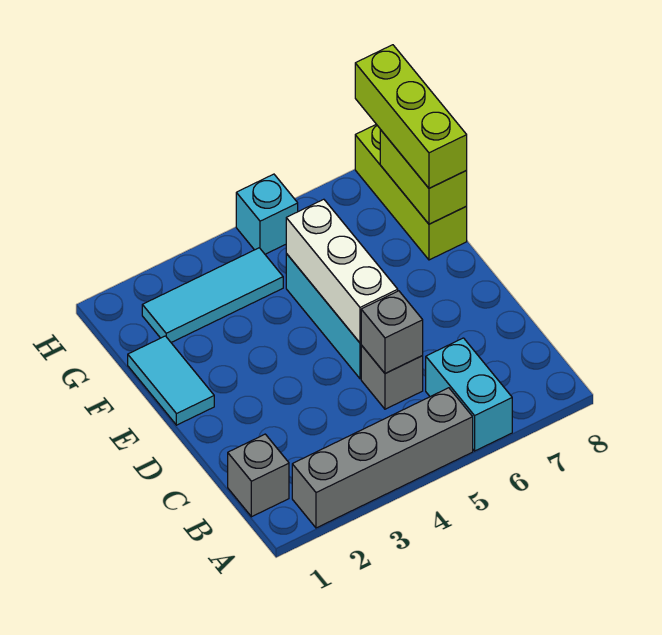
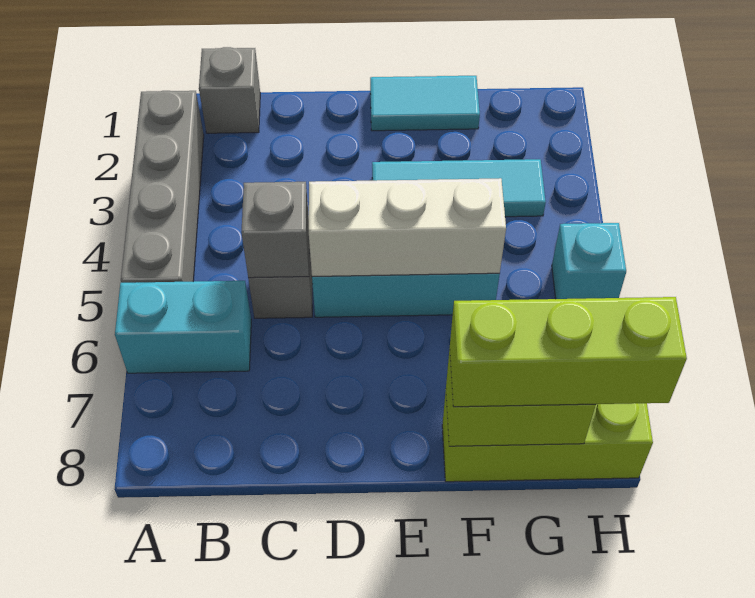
cyan 1x3 tile [142,248,283,342] -> cyan 1x3 tile turned to [372,159,546,217]

